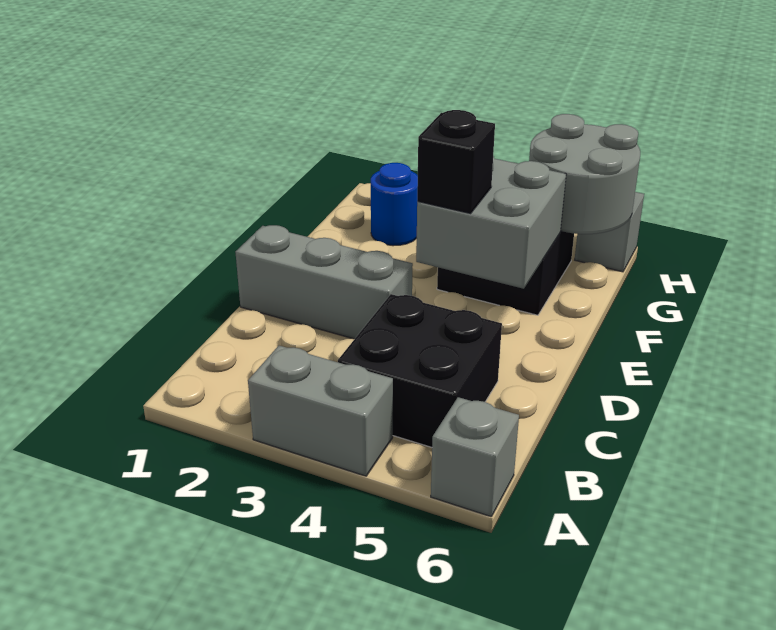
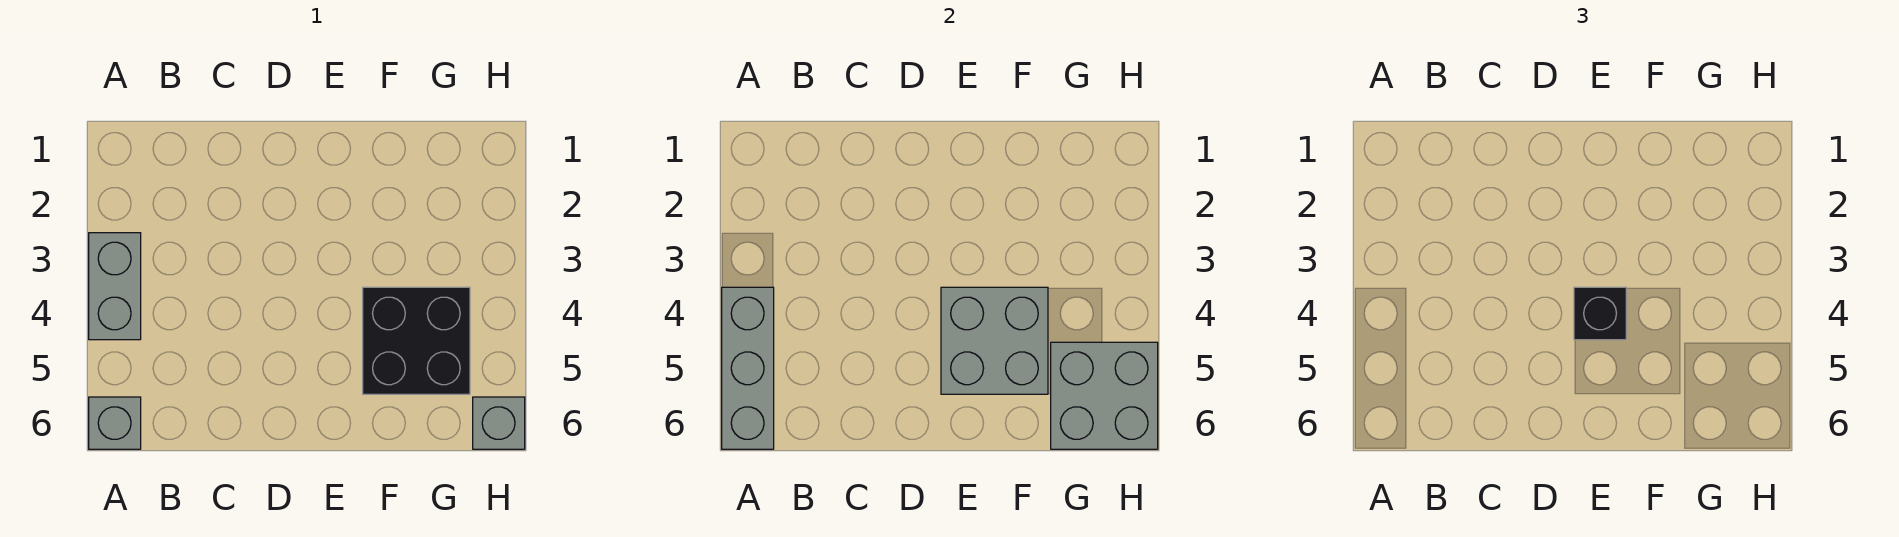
black 2x2 brick [338,294,502,447] -> none
grey 1x3 brick [235,225,413,339] -> grey 1x3 brick moved to [722,287,774,449]
blue 1x1 round brick [371,163,418,246] -> none
grey 2x2 round brick [529,114,640,234] -> grey 2x2 brick [1051,342,1158,449]

